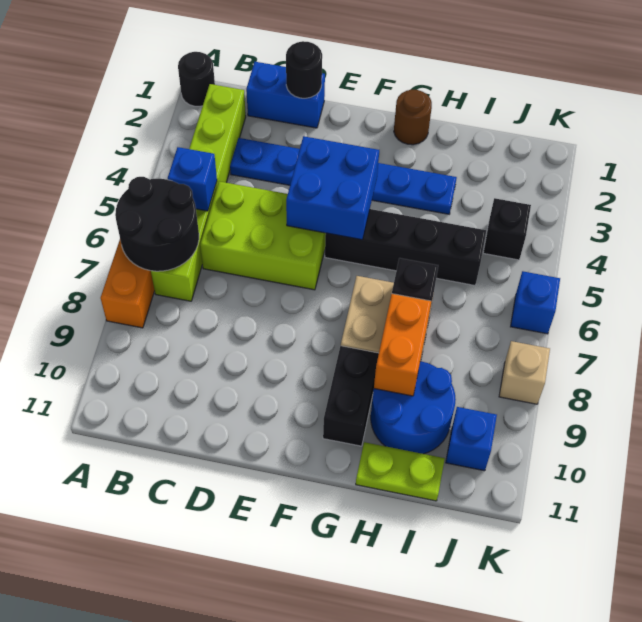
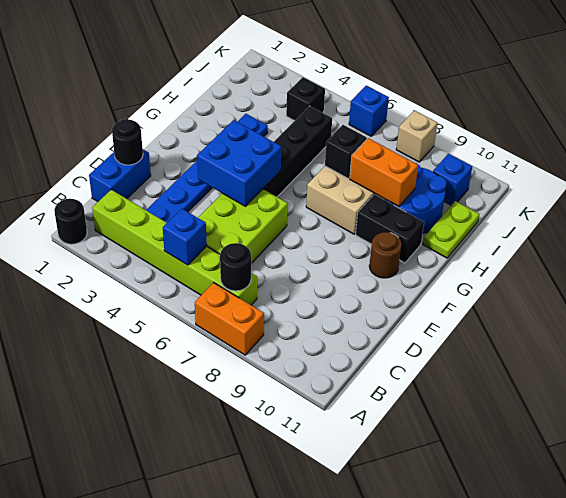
black 2x2 round brick [115,177,199,271] -> black 1x1 round brick [220,243,251,291]
brown 1x1 round brick [394,90,432,145] -> brown 1x1 round brick moved to [369,232,402,278]

